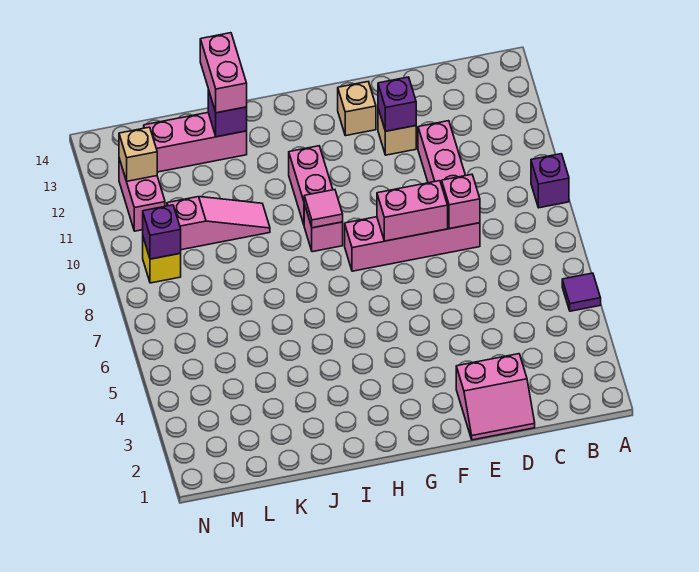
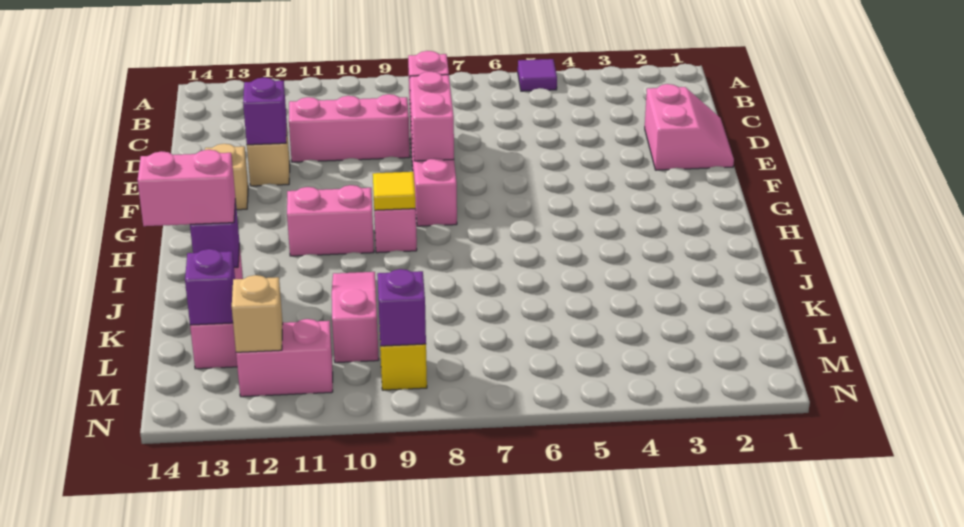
purple 1x1 brick [531,154,569,208] -> purple 1x1 brick moved to [185,249,235,325]
pink 1x1 tile [304,190,343,228] -> yellow 1x1 tile [373,172,416,210]

